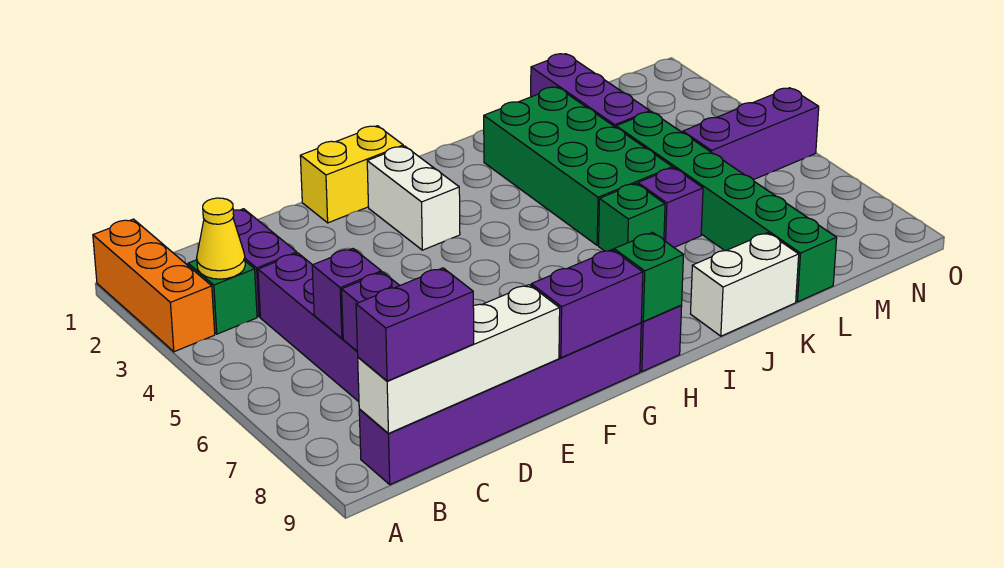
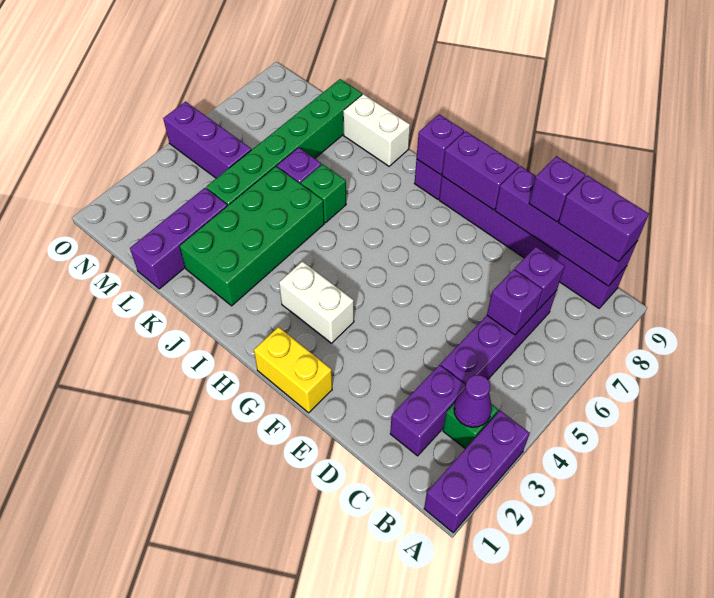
orange 1x3 brick [93,219,215,352] -> purple 1x3 brick [424,411,530,533]
yellow 1x1 cone [197,198,245,279] -> purple 1x1 cone [454,375,492,427]
white 1x4 brick [358,285,560,433] -> purple 1x4 brick [495,166,637,286]
none -> purple 1x1 brick [529,156,585,222]
white 1x2 brick [367,146,460,250] -> white 1x2 brick turned to [279,261,354,343]
green 1x1 brick [614,232,683,321] -> purple 1x1 brick [417,114,464,175]

